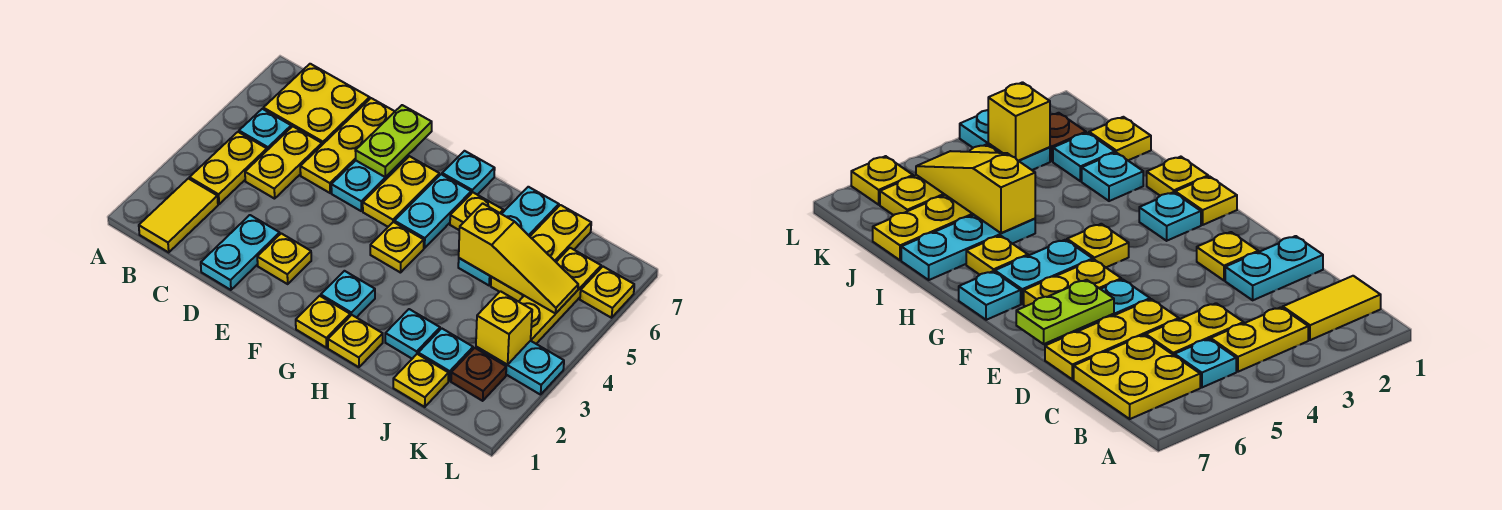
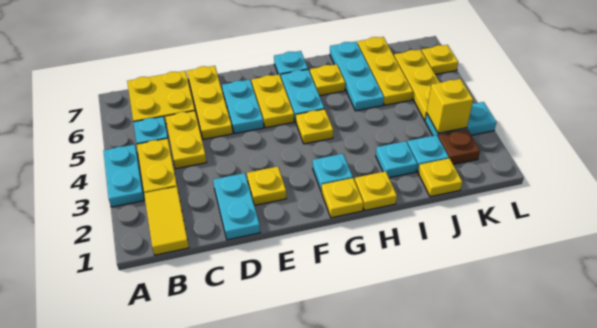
none -> cyan 1x2 plate [104,145,144,207]
lime 1x2 plate [355,105,432,177] -> none
yellow 1x3 slope [459,203,578,314] -> none

